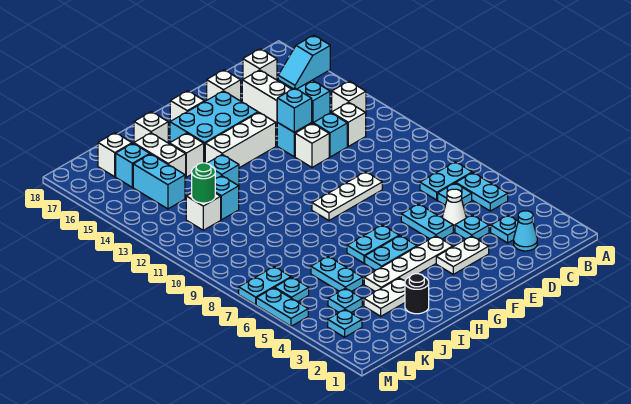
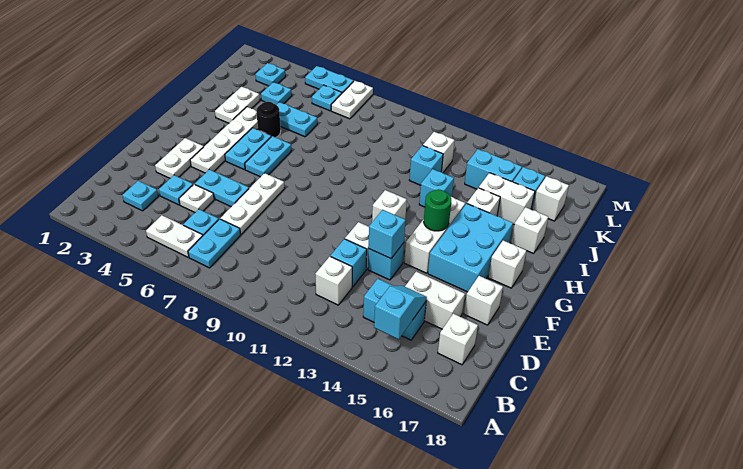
cyan 1x2 plate [456,173,508,211] -> white 1x2 plate [146,215,203,257]
white 1x1 brick [332,81,366,113] -> white 1x1 brick moved to [372,190,407,222]
cyan 1x1 cone [514,211,537,251] -> none
white 1x1 cone [442,189,466,229] -> white 1x1 plate [179,184,214,212]
white 1x3 plate [312,172,382,221] -> white 1x3 plate moved to [220,173,285,234]
black 1x1 round brick [405,274,429,314] -> black 1x1 round brick moved to [256,102,281,138]
green 1x1 round brick [192,163,215,203] -> green 1x1 round brick moved to [424,189,451,231]
cyan 1x2 plate [239,267,291,305] -> white 1x2 plate [331,81,373,119]

